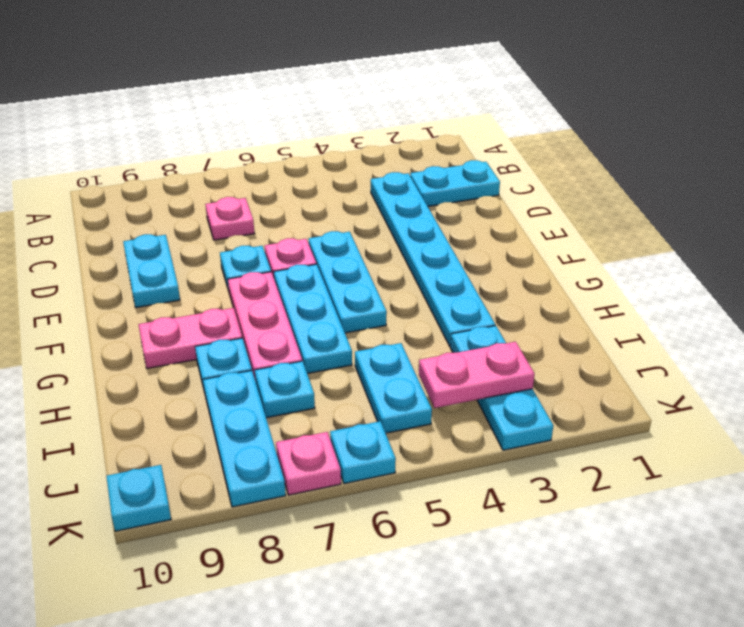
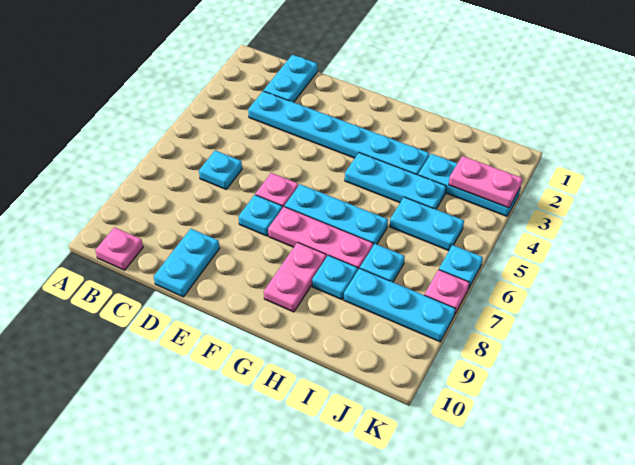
pink 1x1 plate [205,197,255,240] -> pink 1x1 plate moved to [95,227,143,270]
cyan 1x2 plate [123,234,180,308] -> cyan 1x2 plate turned to [154,229,220,297]
cyan 1x3 plate [309,231,387,333] -> cyan 1x3 plate moved to [345,153,446,209]
pink 1x2 plate [419,342,535,408] -> pink 1x2 plate turned to [449,156,523,208]
cyan 1x1 plate [106,465,171,531] -> cyan 1x1 plate moved to [199,150,242,189]

